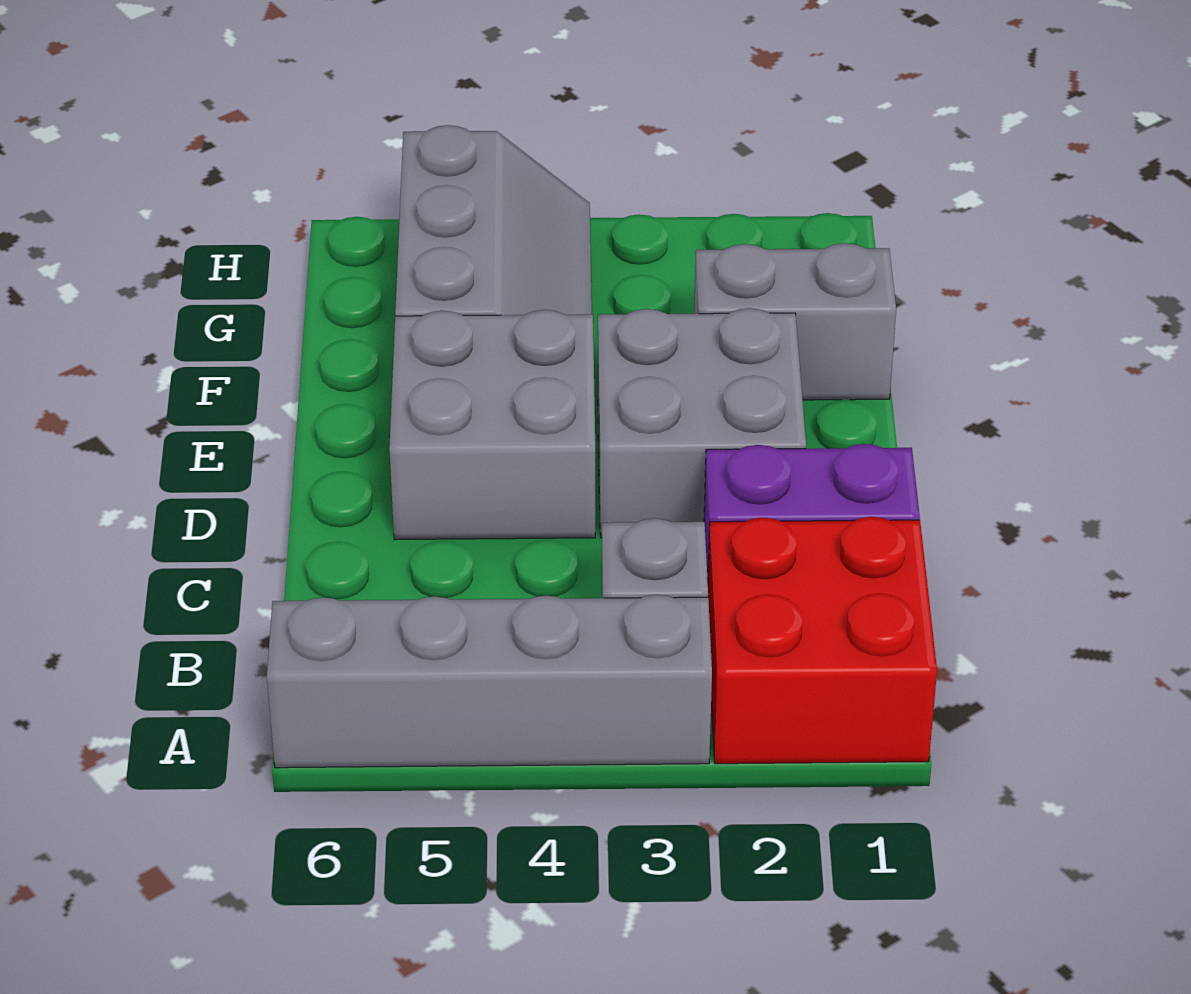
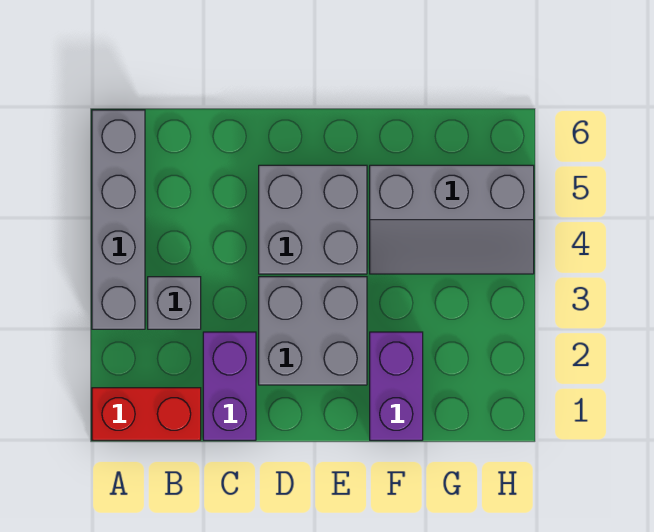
red 2x2 brick [708,517,937,764] -> red 1x2 brick [92,388,201,440]
grey 1x2 brick [694,243,896,400] -> purple 1x2 brick [370,332,423,440]

